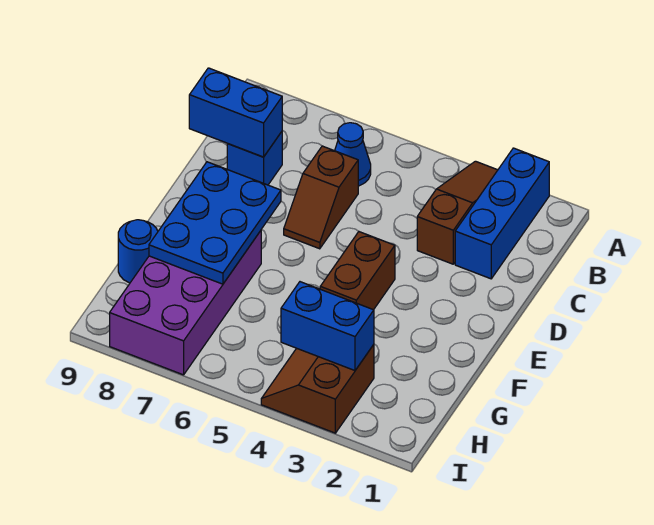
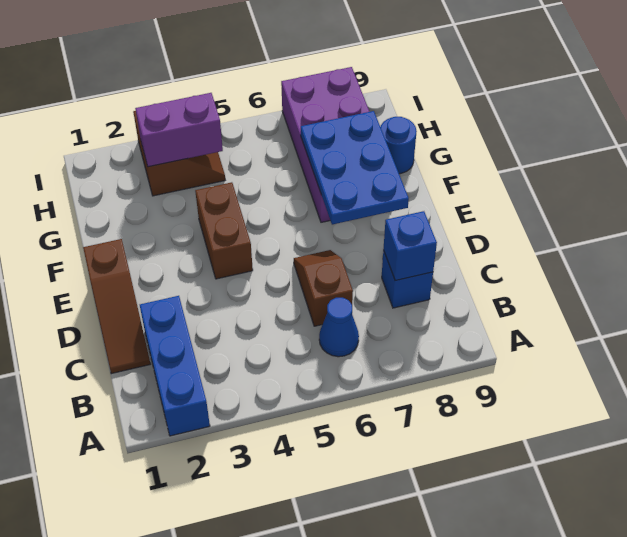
brown 1x3 slope [417,161,498,264] -> brown 1x3 slope moved to [83,239,150,374]
blue 1x2 brick [189,68,282,157] -> blue 1x1 brick [384,211,437,280]
blue 1x2 brick [281,282,374,371] -> purple 1x2 brick [135,93,223,167]

